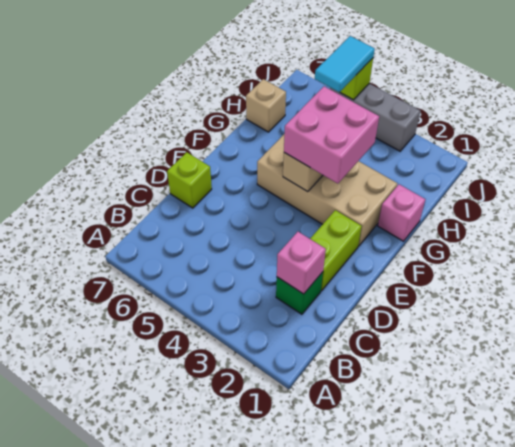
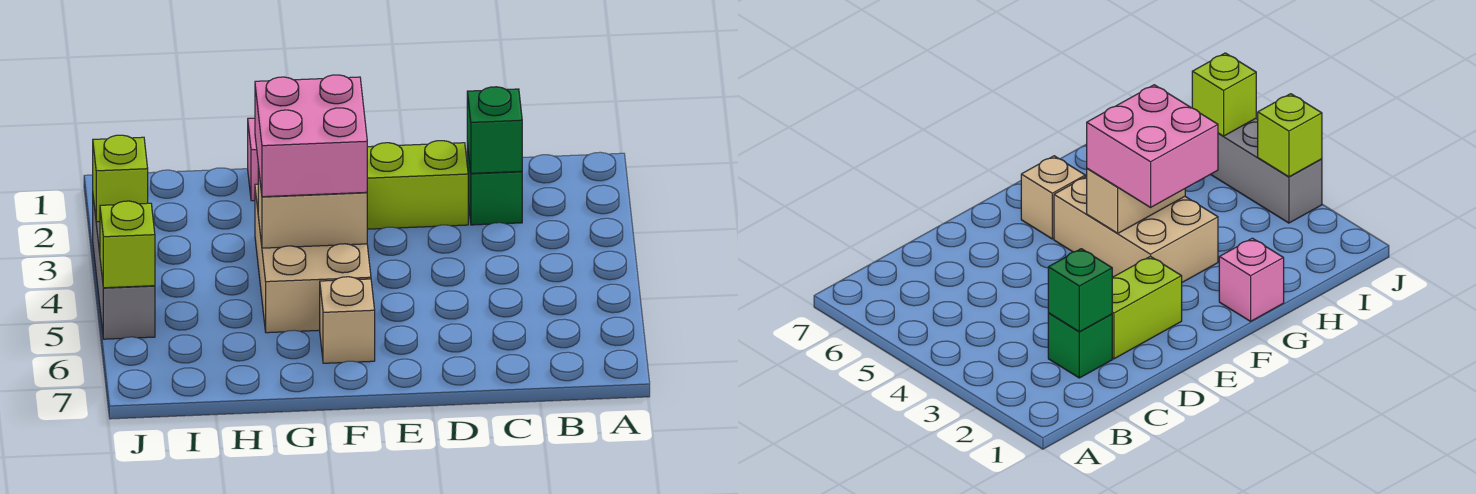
pink 1x1 brick [277,232,326,294] -> green 1x1 brick [467,87,522,173]
lime 1x1 brick [167,152,212,208] -> lime 1x1 brick moved to [93,135,148,222]
tan 2x4 brick [257,134,397,246] -> tan 2x3 brick [255,184,371,333]
tan 1x1 brick [246,79,286,132] -> tan 1x1 brick moved to [320,277,375,363]
cyan 1x2 tile [315,36,375,92] -> none

